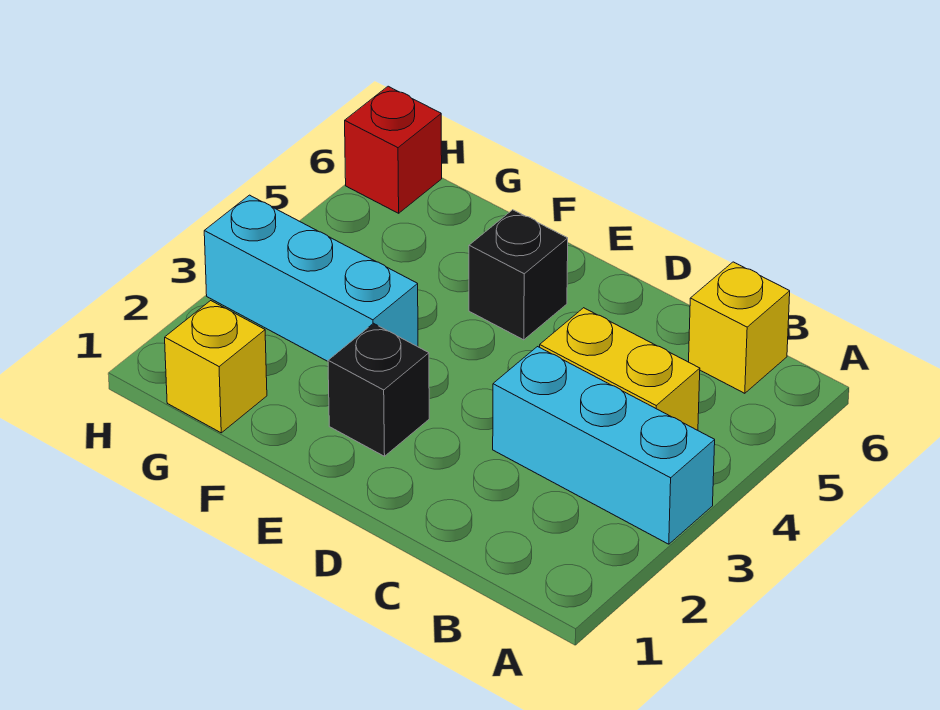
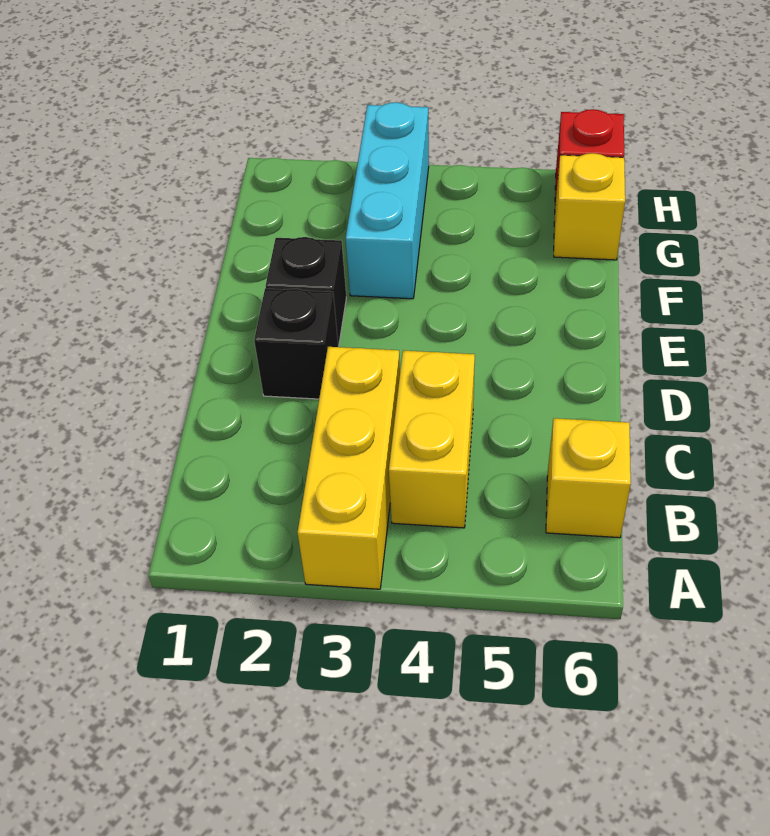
cyan 1x3 brick [493,347,715,544] -> yellow 1x3 brick [298,347,400,589]
black 1x1 brick [469,210,568,340] -> black 1x1 brick moved to [254,288,338,399]
yellow 1x1 brick [165,301,267,433] -> yellow 1x1 brick moved to [554,153,625,260]

